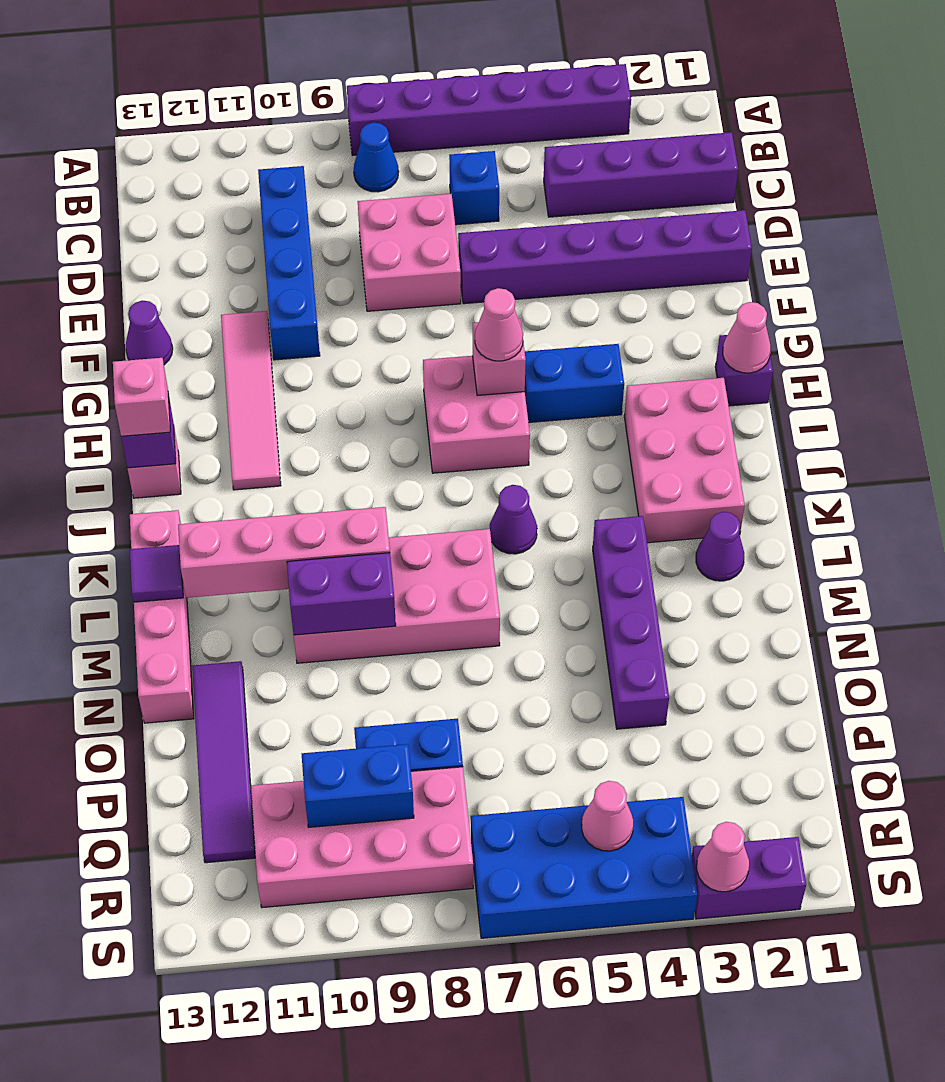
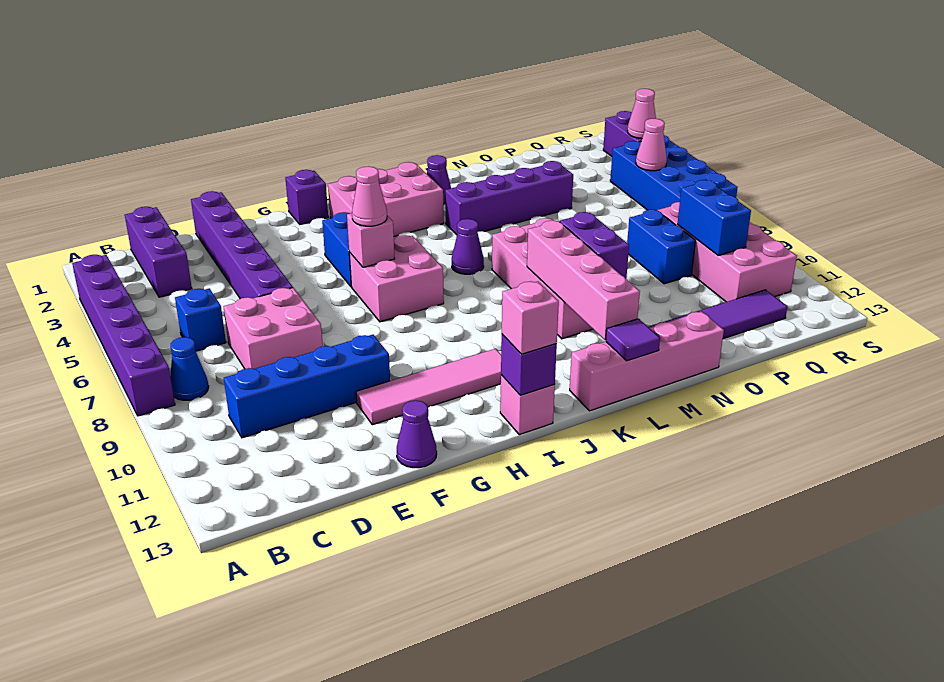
purple 1x4 brick [544,132,738,217] -> purple 1x3 brick [125,207,192,297]
pink 1x1 cone [723,302,771,373] -> none

